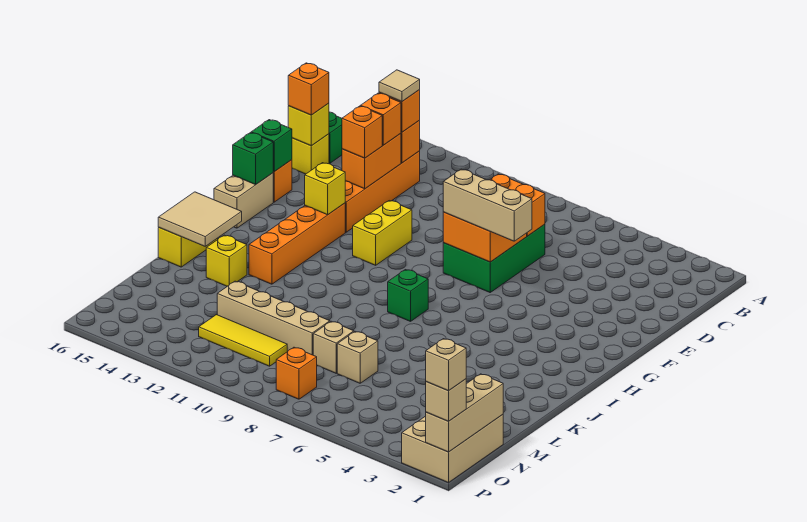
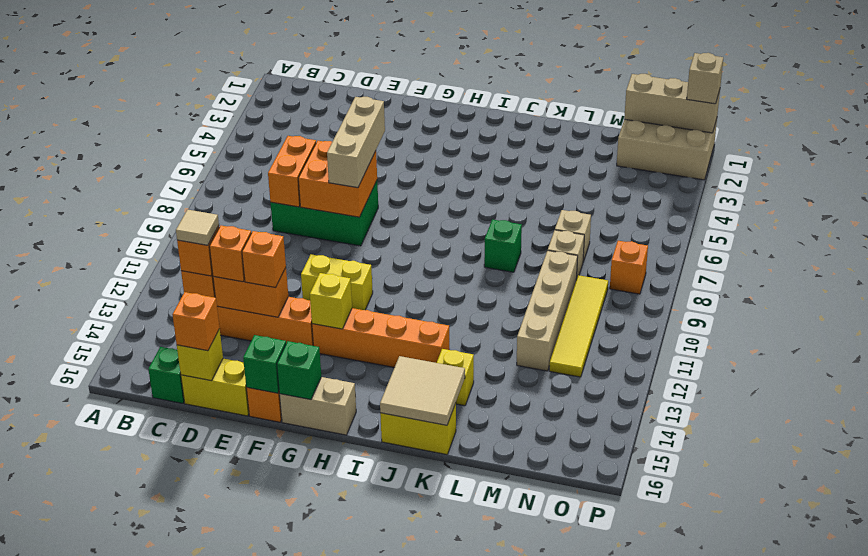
yellow 1x1 brick [292,134,329,174] -> yellow 1x2 brick [181,359,249,416]
green 1x1 brick [388,270,428,321] -> green 1x1 brick moved to [484,220,522,272]
yellow 1x3 tile [199,315,287,366] -> yellow 1x4 tile [549,275,608,377]
tan 1x1 brick [426,339,466,391] -> none

